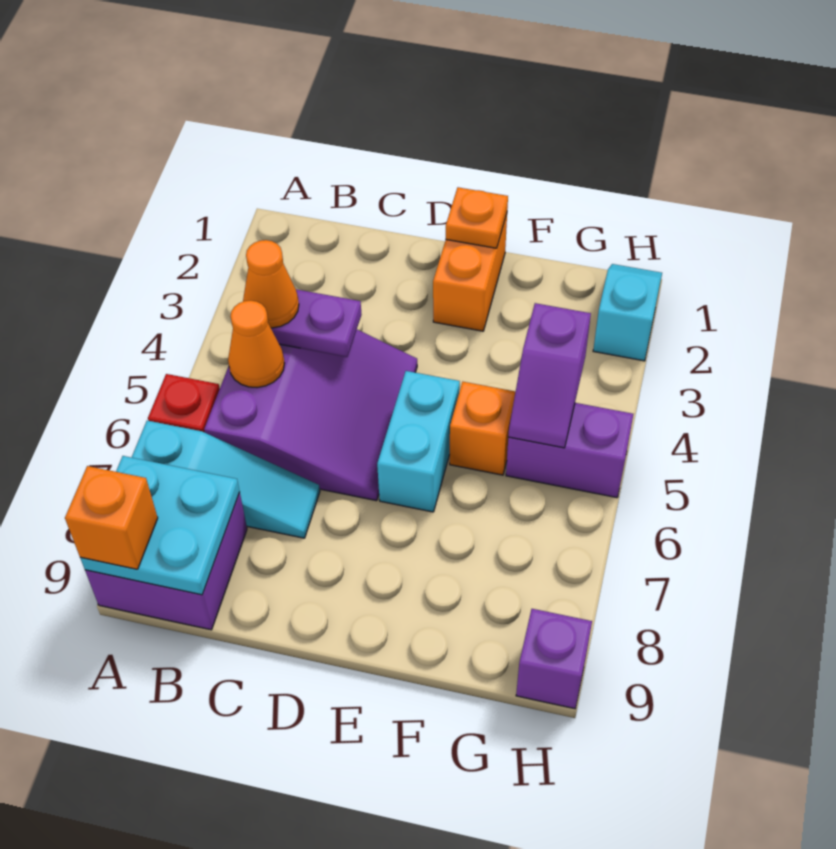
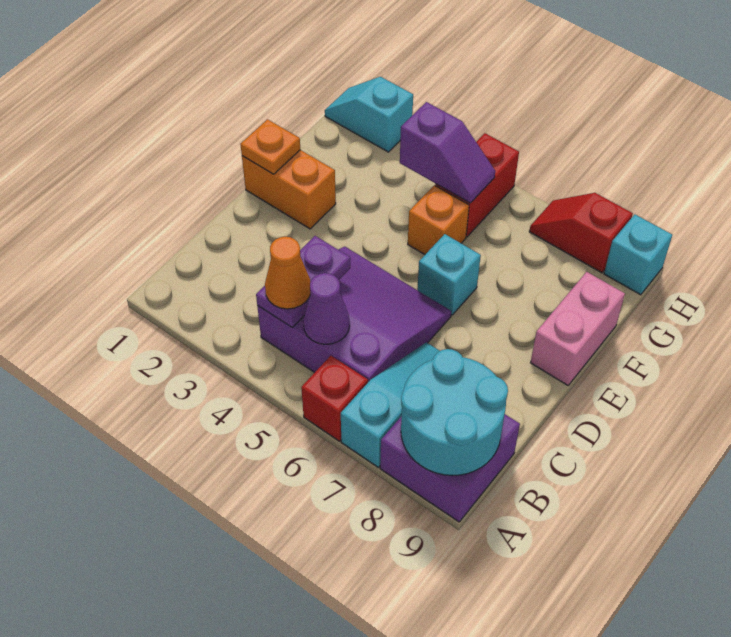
cyan 2x2 plate [80,456,240,595] -> cyan 2x2 round brick [401,349,508,475]
orange 1x1 brick [65,466,158,569] -> none
orange 1x1 cone [228,300,285,388] -> purple 1x1 cone [303,273,350,344]
cyan 1x2 brick [377,371,460,512] -> cyan 1x1 brick [417,234,481,315]
none -> pink 1x2 brick [531,272,625,385]
purple 1x2 brick [506,403,633,498] -> red 1x2 brick [435,133,519,237]
none -> red 1x2 slope [529,193,633,273]
purple 1x1 brick [516,609,592,709] -> cyan 1x1 brick [604,215,672,295]

